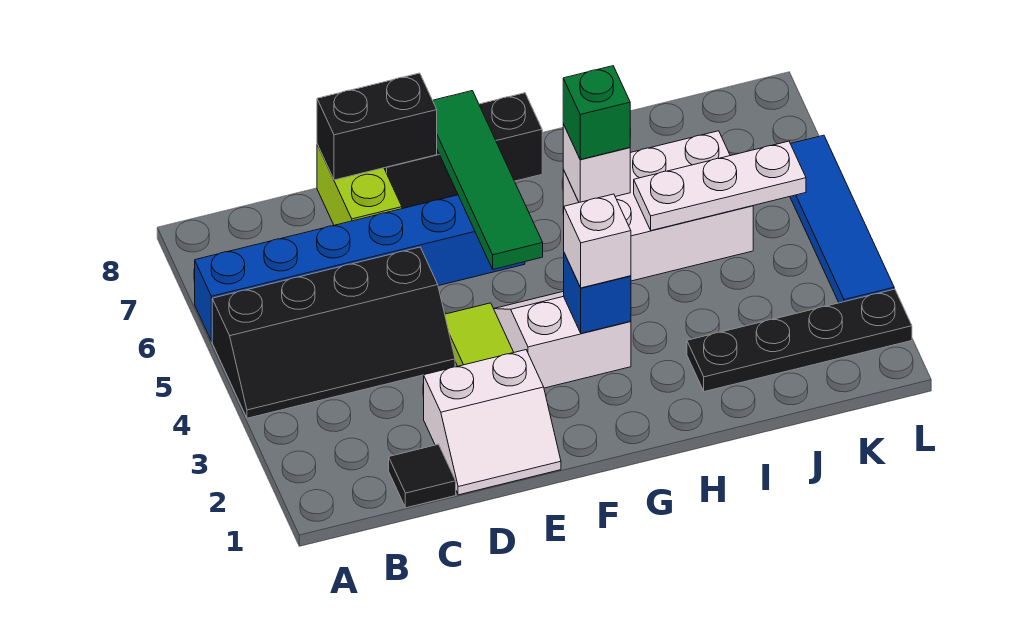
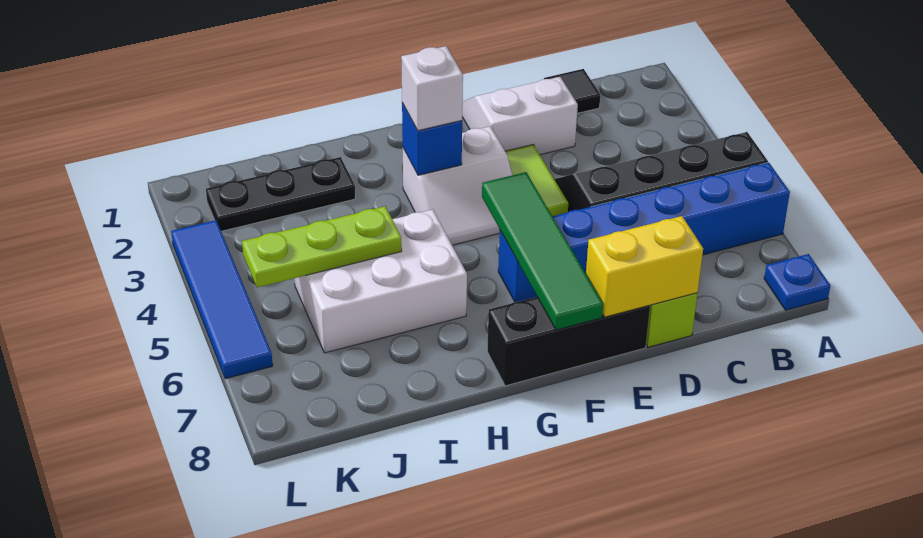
none -> blue 1x1 plate [764,254,830,310]
black 1x2 brick [317,73,437,180] -> yellow 1x2 brick [586,216,703,317]
white 1x1 brick [563,124,630,202] -> none
green 1x1 brick [563,66,630,160] -> none
black 1x4 plate [687,289,912,392] -> black 1x3 plate [206,157,355,231]
white 1x3 plate [634,141,806,231] -> lime 1x3 plate [242,206,402,287]

